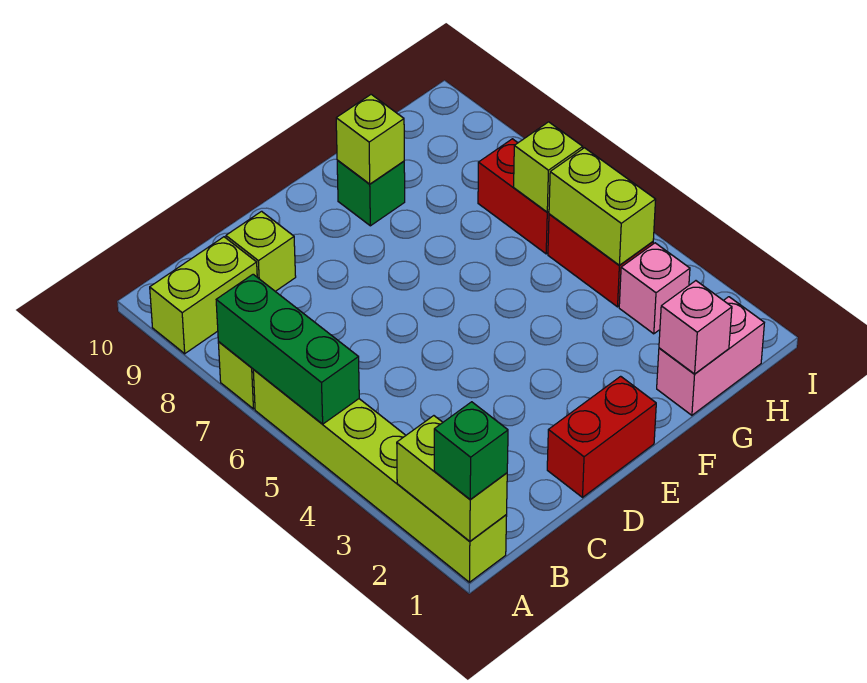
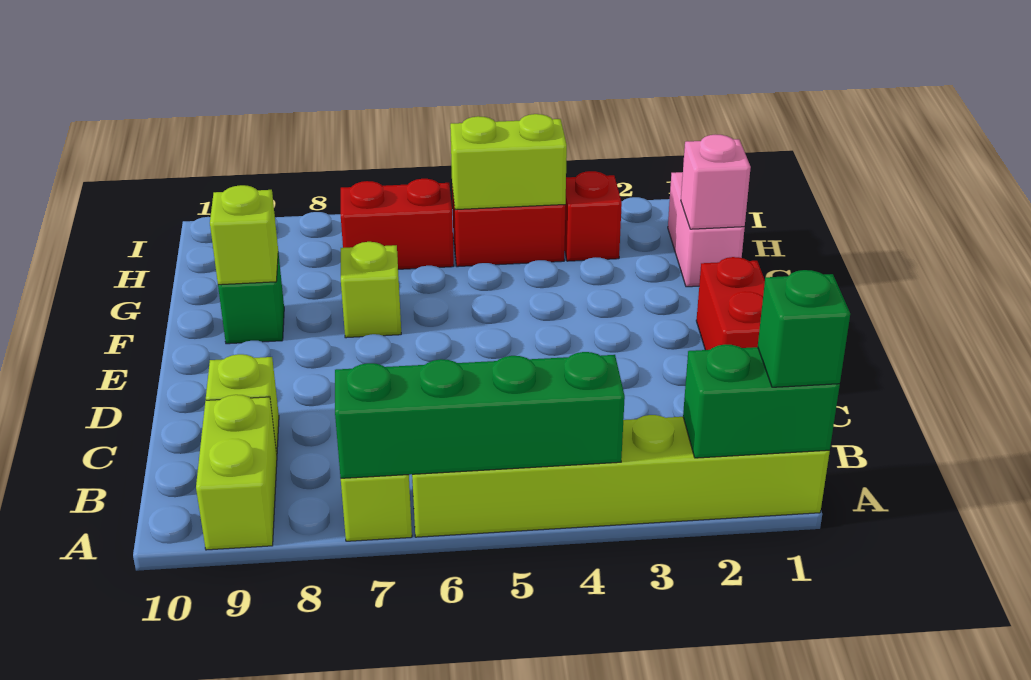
lime 1x2 brick [397,416,507,541] -> green 1x2 brick [683,344,840,458]
green 1x3 brick [216,274,359,424] -> green 1x4 brick [335,352,625,478]
pink 1x1 brick [619,243,690,334] -> red 1x1 brick [565,171,622,261]
lime 1x1 brick [514,122,583,212] -> lime 1x1 brick moved to [341,242,401,338]

